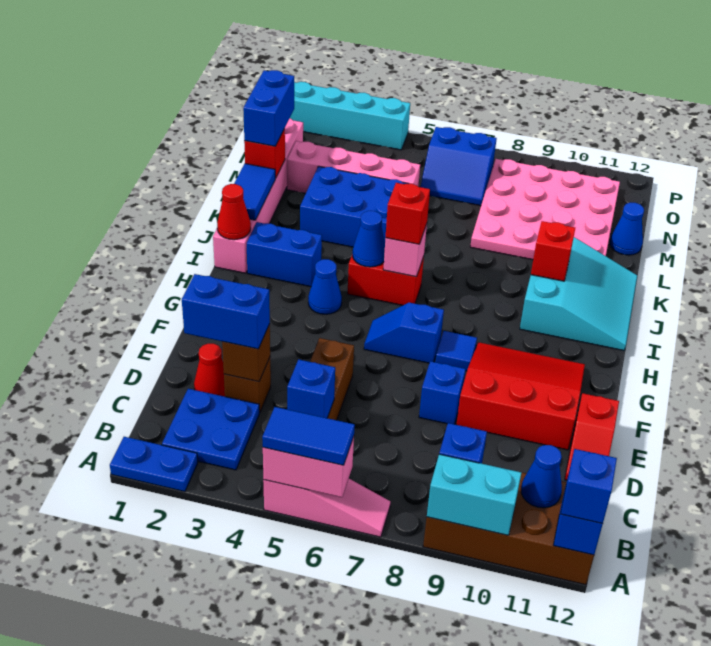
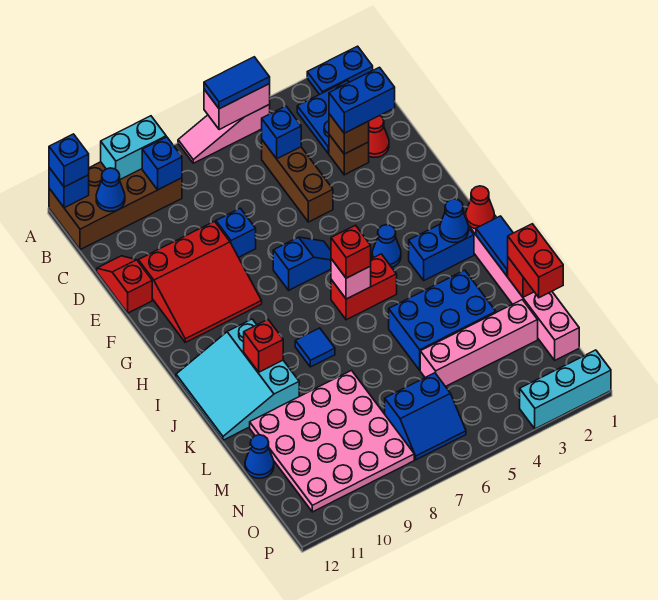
blue 1x1 tile [435,331,477,371] -> blue 1x1 tile moved to [295,328,335,367]
blue 1x1 cone [353,211,385,267] -> blue 1x1 cone moved to [440,199,469,243]
blue 1x2 brick [243,70,294,146] -> red 1x2 brick [508,224,563,298]
blue 2x2 slope [421,127,497,206] -> blue 2x2 slope turned to [385,373,466,460]
cyan 1x4 brick [290,82,410,150] -> cyan 1x3 brick [520,350,611,429]

